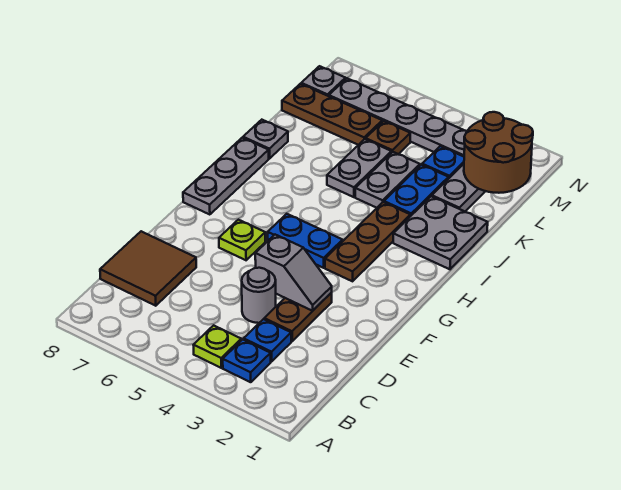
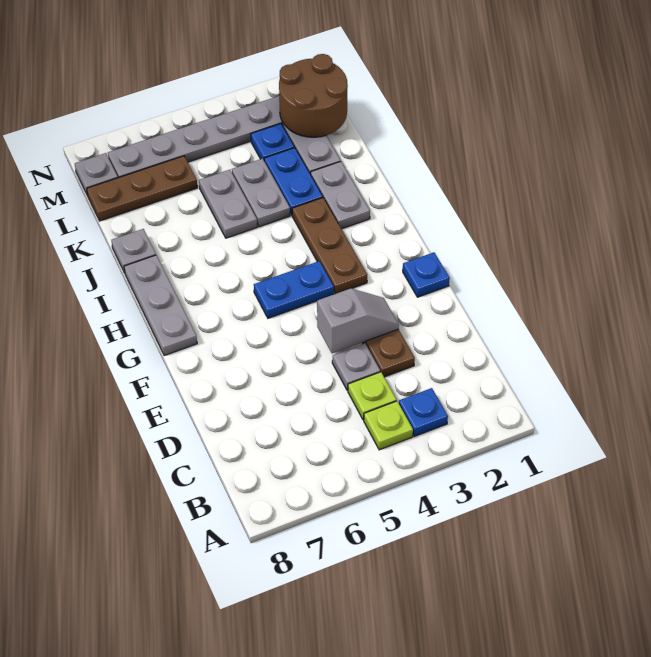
blue 1x1 plate [244,319,291,362] -> blue 1x1 plate moved to [403,252,450,297]
brown 2x2 tile [100,231,196,306] -> none
grey 1x1 round brick [242,268,276,323] -> grey 1x1 plate [332,344,380,391]
lime 1x1 plate [219,220,265,260] -> lime 1x1 plate moved to [348,372,396,420]
grey 2x2 plate [393,196,488,269] -> grey 1x2 plate [311,162,370,229]
brown 1x1 plate [366,121,410,154] -> none

